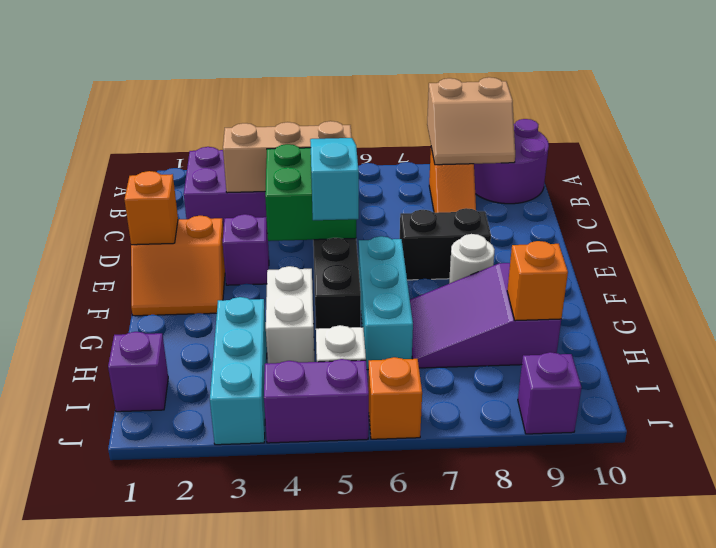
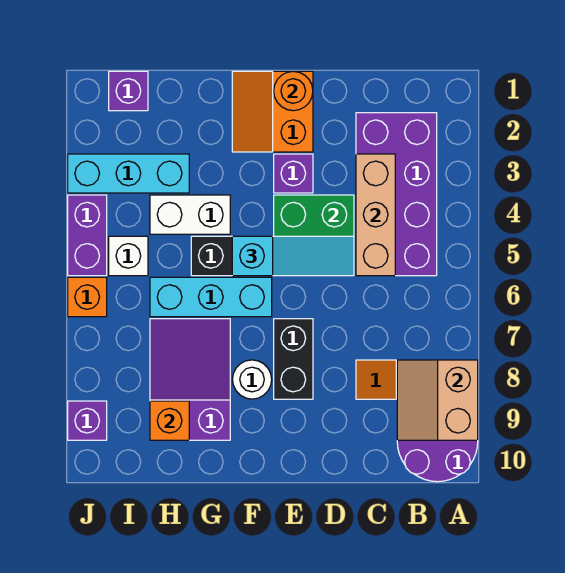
orange 1x1 brick [124,171,178,245] -> orange 1x1 round brick [274,71,313,111]

